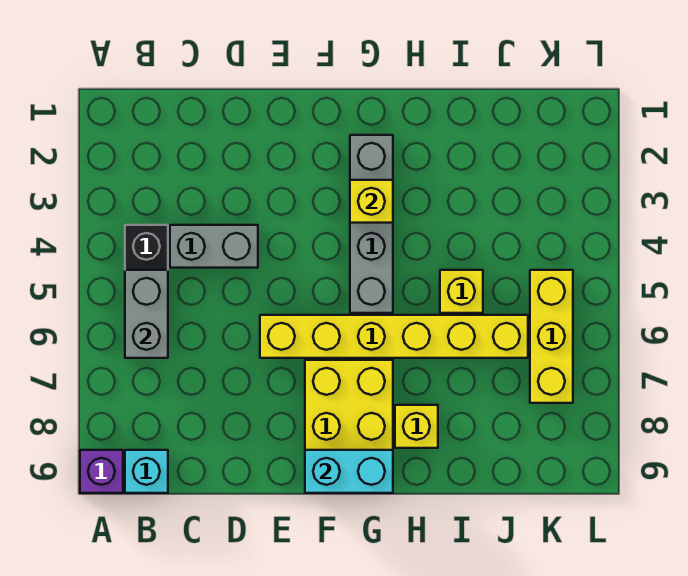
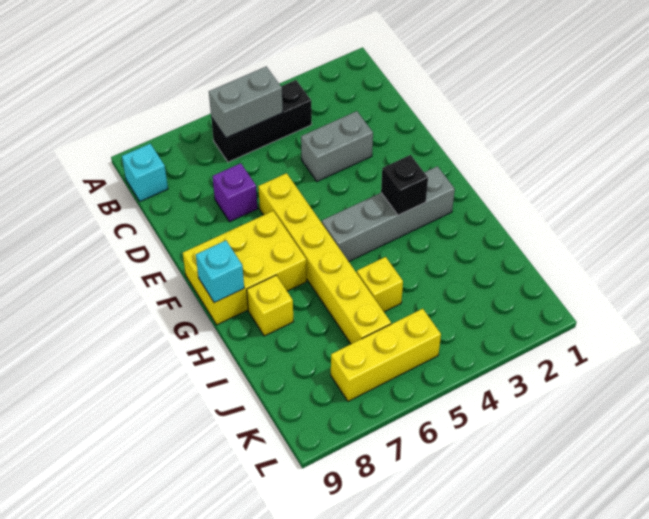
purple 1x1 brick [80,450,123,493] -> purple 1x1 brick moved to [212,163,258,222]
grey 1x2 brick [170,225,258,268] -> grey 1x2 brick turned to [301,111,373,182]
cyan 1x2 brick [305,450,393,493] -> cyan 1x1 brick [196,240,244,303]
yellow 1x1 brick [350,180,393,223] -> black 1x1 brick [381,155,428,215]

